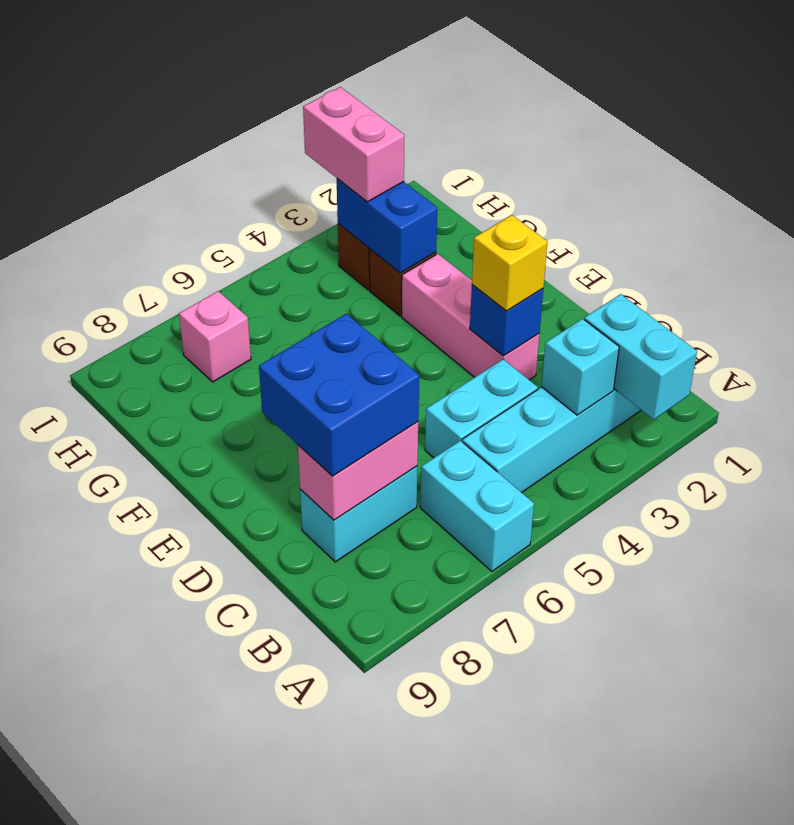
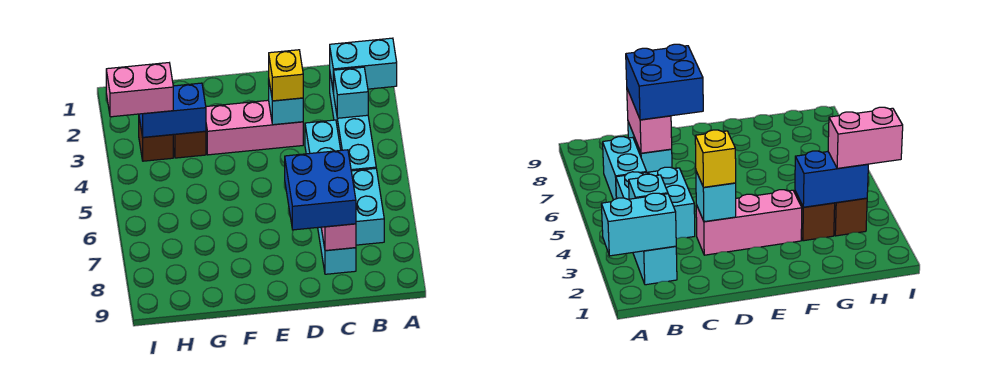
cyan 1x2 brick [420,441,534,572] -> cyan 1x2 brick turned to [351,169,384,245]
blue 1x1 brick [470,285,543,356] -> cyan 1x1 brick [268,80,303,125]
pink 1x1 brick [179,291,251,382] -> none

